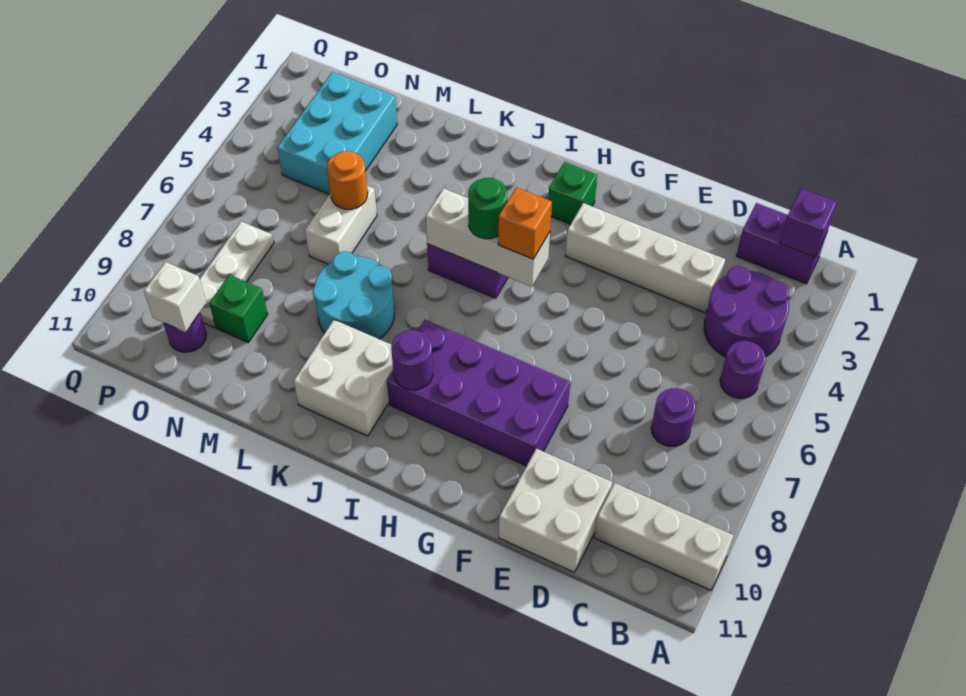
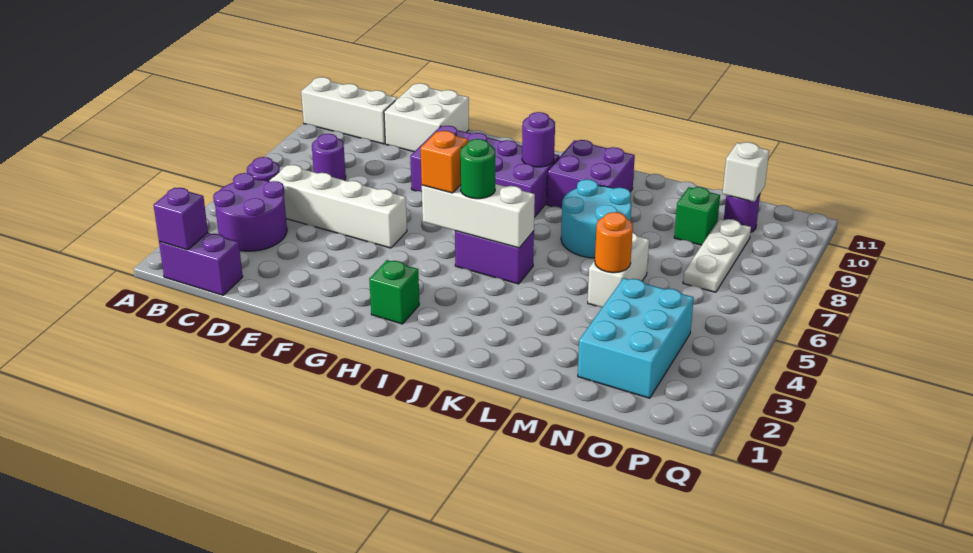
white 1x4 brick [566,203,725,313] -> white 1x4 brick moved to [270,165,407,248]
white 2x2 brick [294,320,393,436] -> purple 2x2 brick [547,140,635,208]

